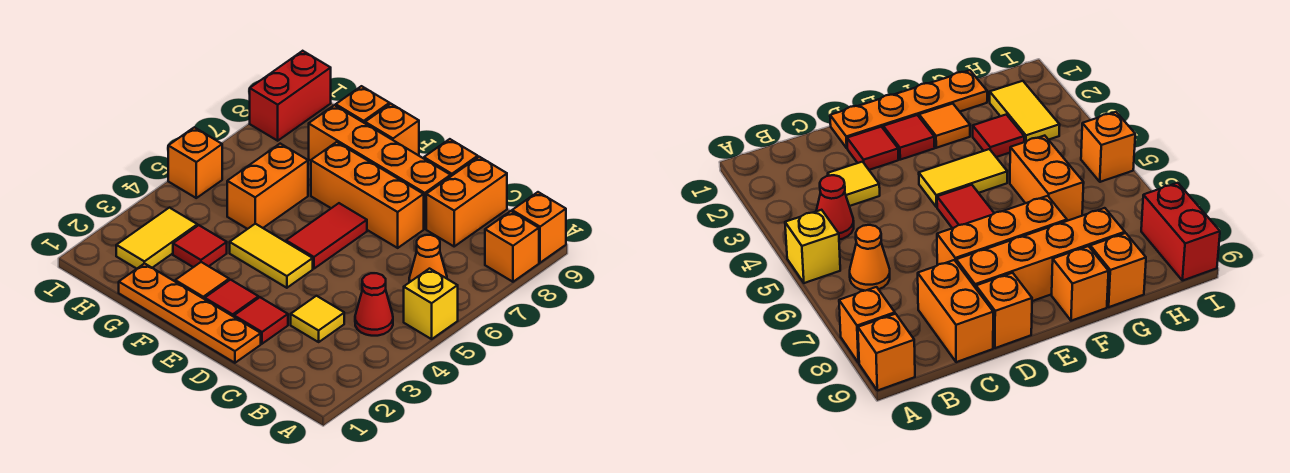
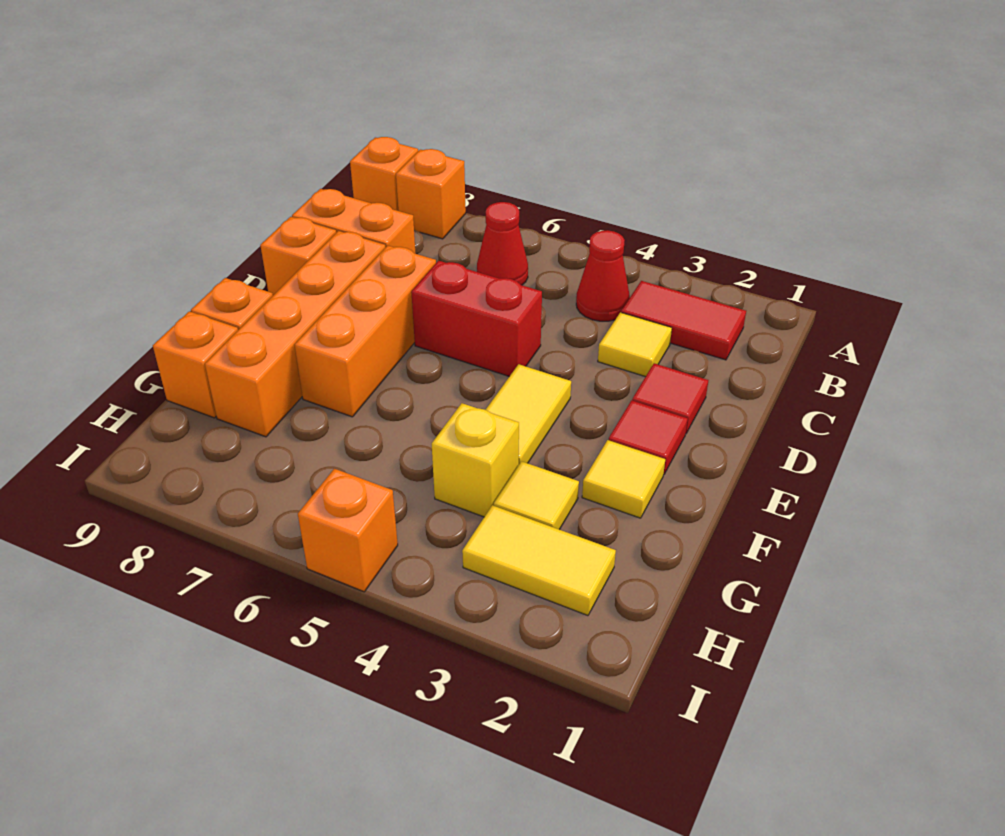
yellow 1x1 brick [404,269,458,339] -> yellow 1x1 brick moved to [432,403,519,517]
orange 1x1 cone [409,235,447,282] -> red 1x1 cone [477,202,528,285]
orange 1x4 plate [119,263,261,363] -> none
red 1x2 tile [286,203,367,269] -> red 1x2 tile moved to [621,281,746,360]
orange 1x1 tile [175,262,229,299] -> yellow 1x1 tile [582,440,665,518]
red 1x1 tile [173,225,227,267] -> yellow 1x1 tile [494,461,579,530]
orange 1x2 brick [227,144,308,229] -> none
red 1x2 brick [250,51,331,141] -> red 1x2 brick moved to [411,261,542,377]

